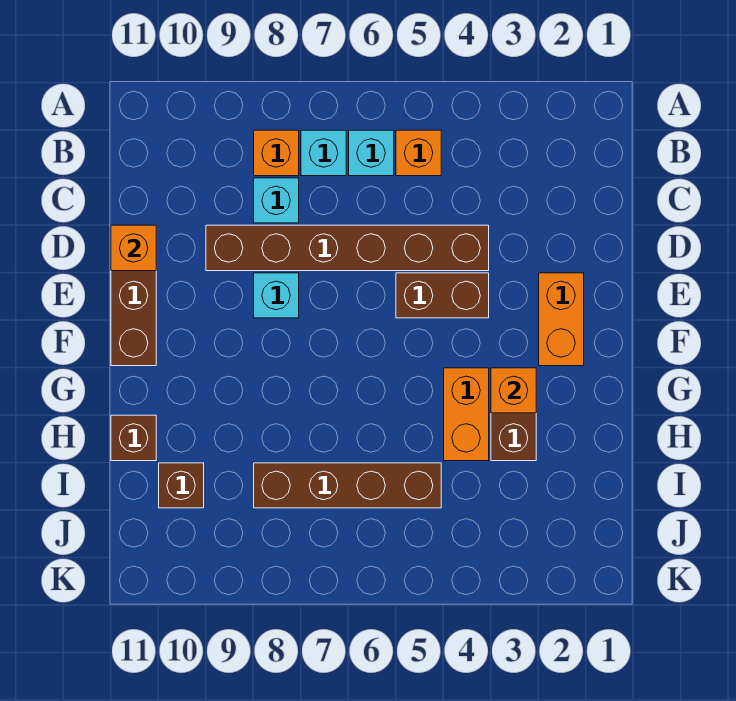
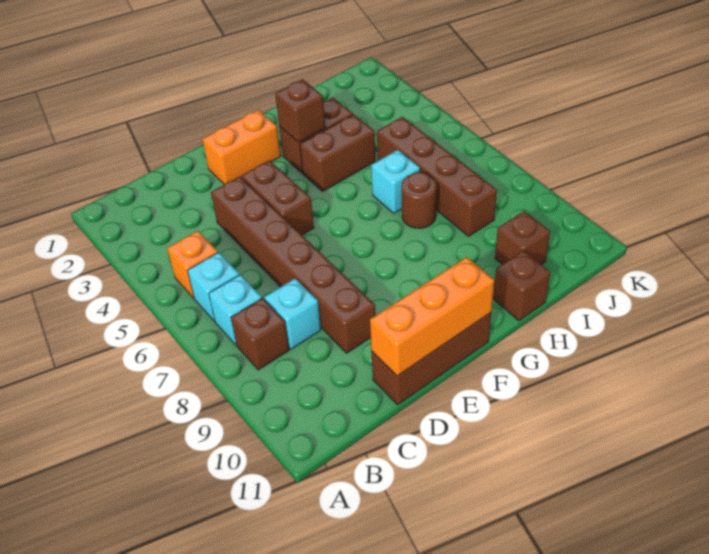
orange 1x1 brick [254,130,299,176] -> brown 1x1 brick [231,298,289,370]
orange 1x1 brick [111,225,156,271] -> orange 1x3 brick [370,257,494,376]
cyan 1x1 brick [254,273,299,318] -> cyan 1x1 brick moved to [371,150,420,213]
orange 1x1 brick [491,368,536,413] -> brown 1x1 brick [275,79,325,142]
orange 1x2 brick [444,368,489,461] -> brown 1x2 brick [300,114,376,191]
none -> brown 1x1 round brick [402,172,437,228]

